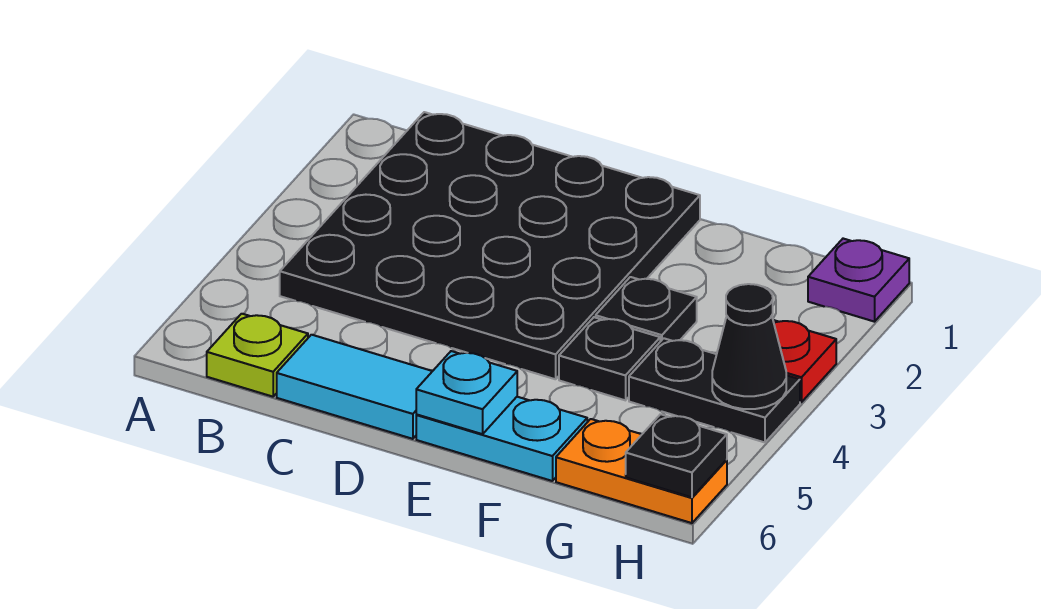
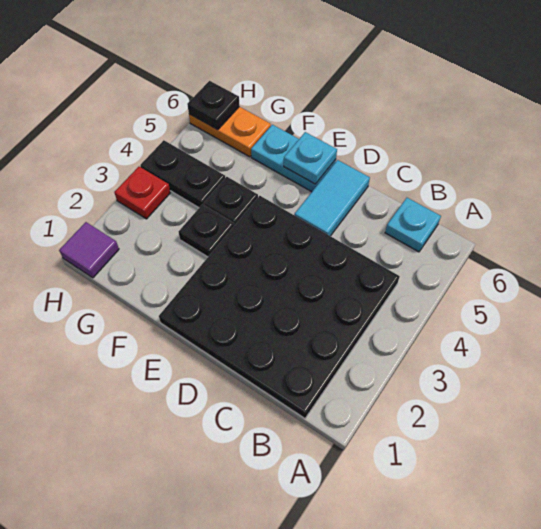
lime 1x1 plate [207,314,308,397] -> cyan 1x1 plate [385,198,441,252]
cyan 1x2 tile [277,335,432,439] -> cyan 1x2 tile turned to [295,160,370,236]
purple 1x1 plate [808,239,909,322] -> purple 1x1 tile [59,222,119,278]
black 1x1 cone [712,284,786,409] -> none

